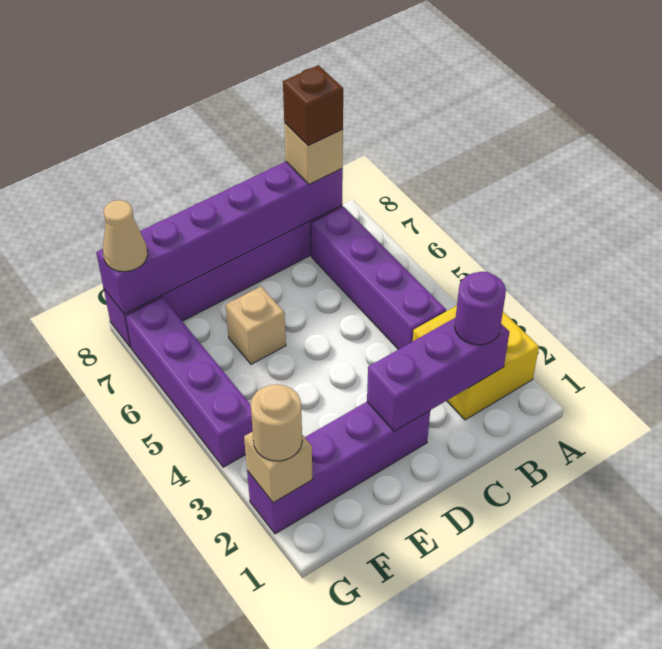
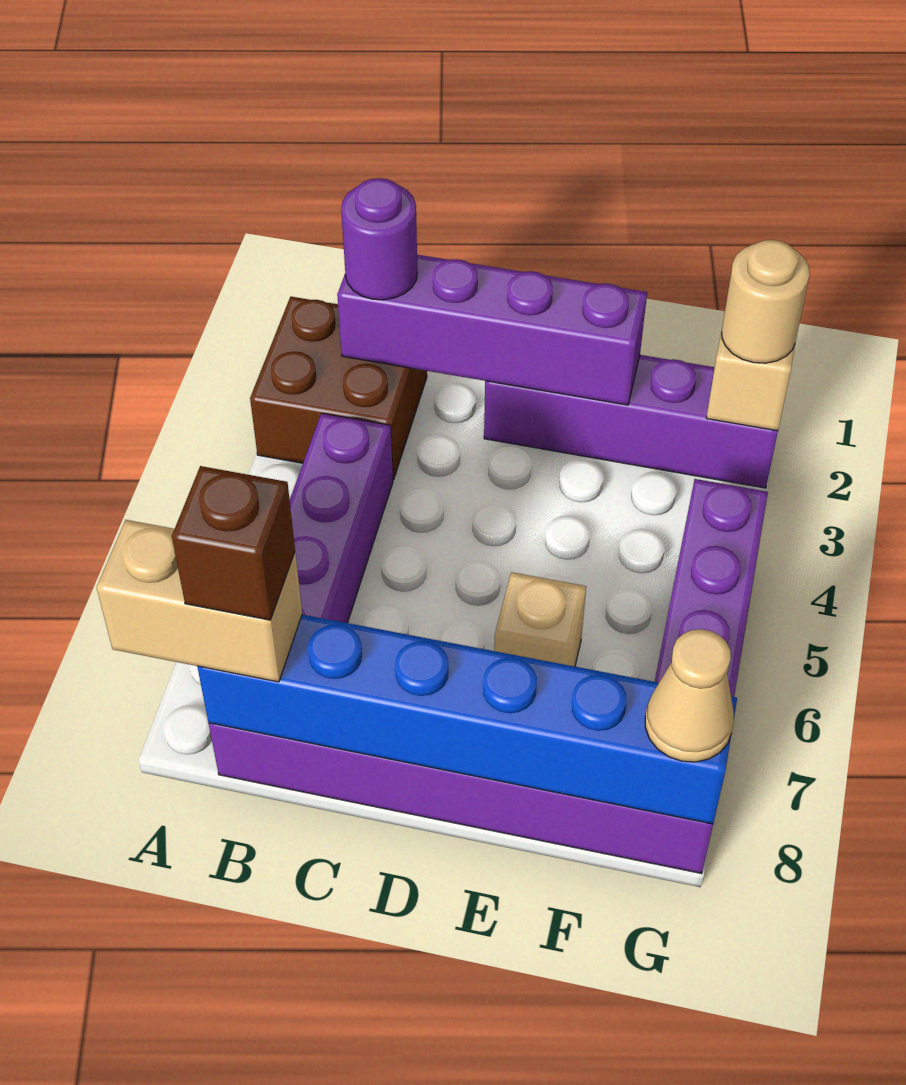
yellow 2x2 brick [413,306,539,420] -> brown 2x2 brick [250,297,427,480]
purple 1x3 brick [367,318,509,431] -> purple 1x4 brick [337,255,647,405]
purple 1x6 brick [96,162,343,314] -> blue 1x6 brick [198,615,737,824]
tan 1x1 brick [284,123,343,184] -> tan 1x2 brick [97,520,302,682]

